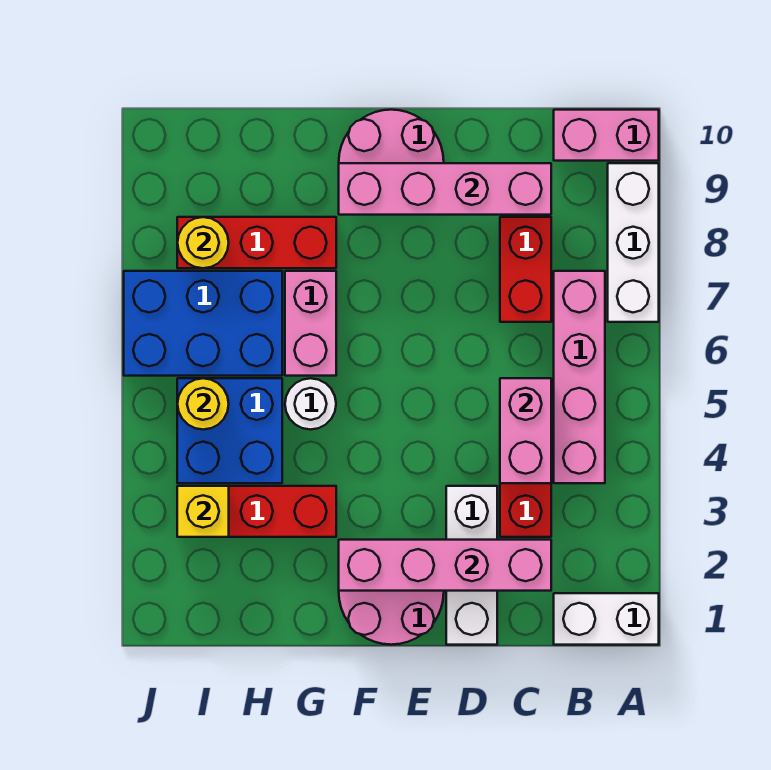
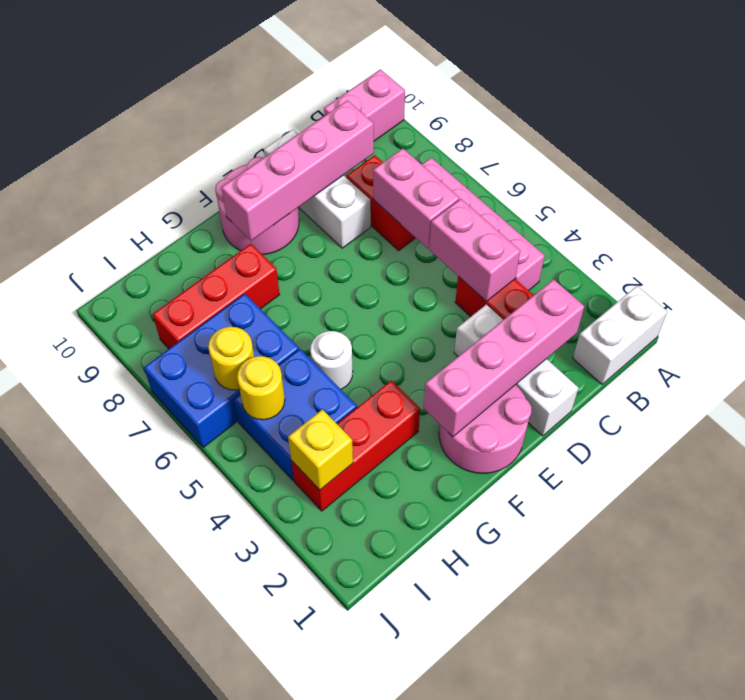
white 1x3 brick [608,163,659,322] -> white 1x3 brick moved to [264,130,371,248]
pink 1x2 brick [285,271,336,376] -> pink 1x2 brick moved to [373,148,459,248]
yellow 1x1 round brick [178,217,229,268] -> yellow 1x1 round brick moved to [208,327,254,390]

